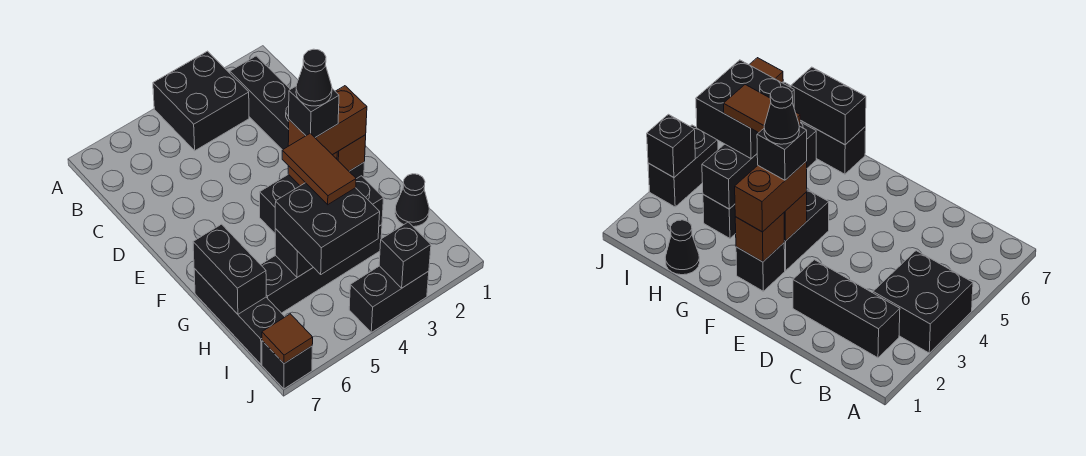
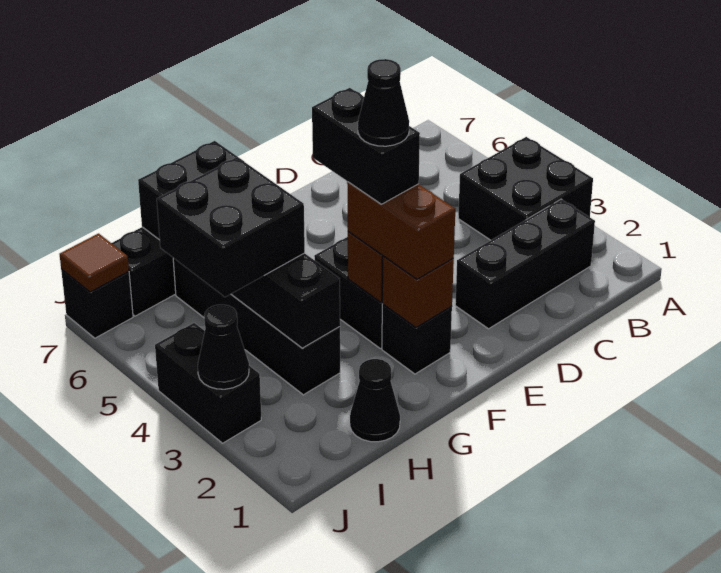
black 1x1 brick [289,86,339,138] -> black 1x2 brick [312,88,420,204]
brown 1x2 tile [282,133,356,205] -> none
black 1x1 brick [379,222,431,288] -> black 1x1 cone [198,305,249,389]

